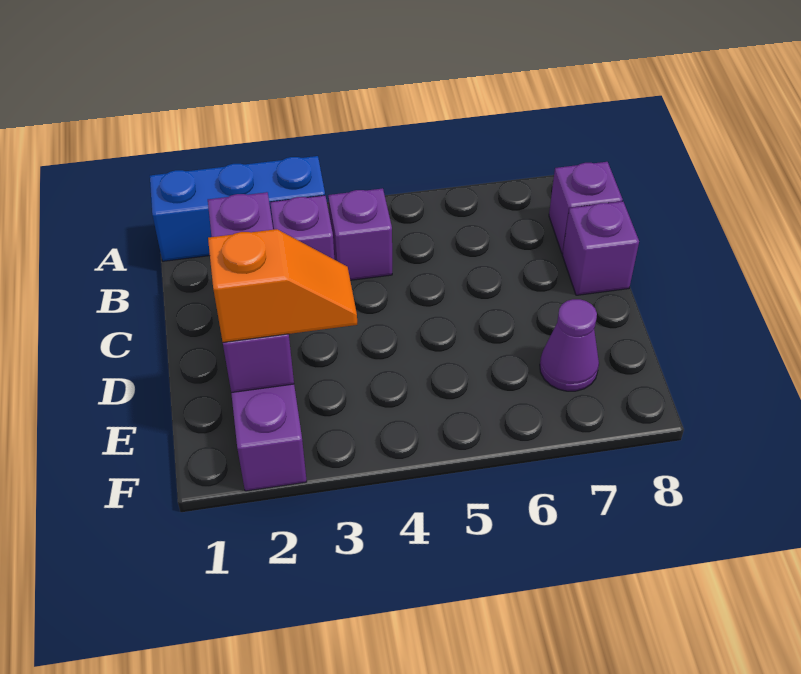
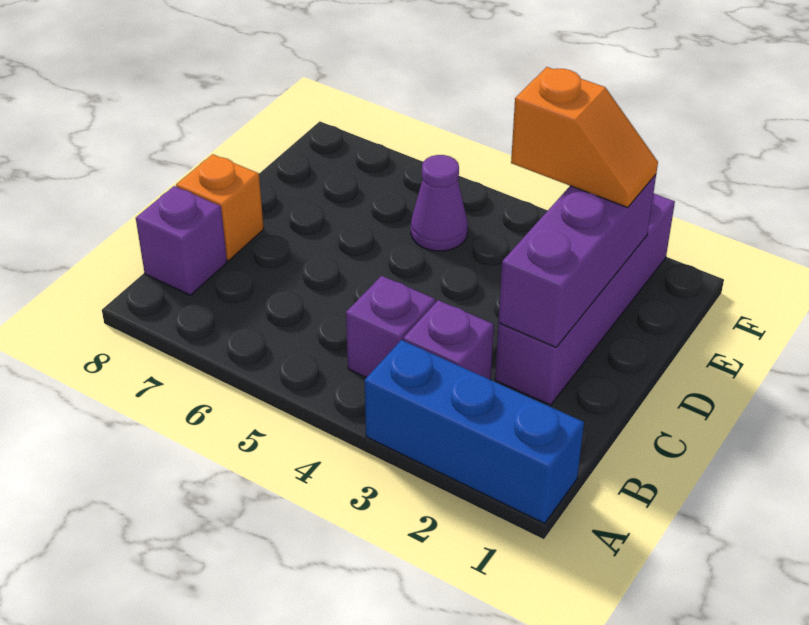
purple 1x1 brick [562,201,639,295] -> orange 1x1 brick [176,154,264,261]
orange 1x2 slope [208,229,357,342] -> orange 1x2 slope turned to [511,67,658,208]
purple 1x1 cone [540,299,599,391] -> purple 1x1 cone moved to [411,155,468,251]

